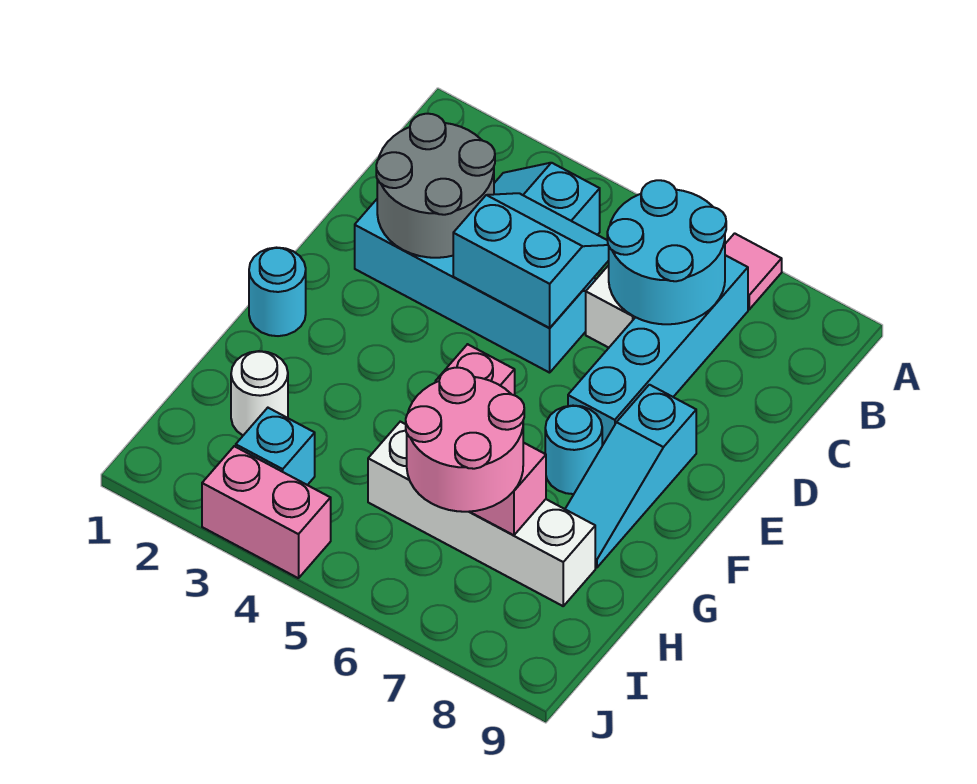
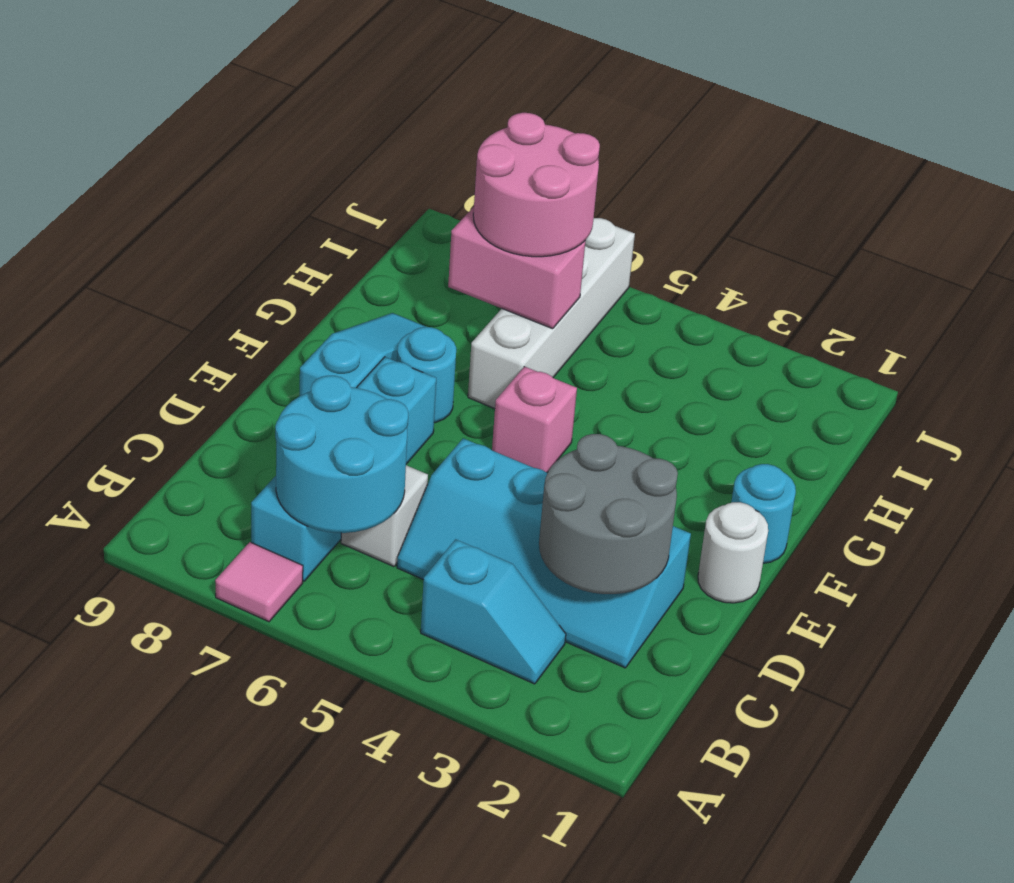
cyan 2x2 slope [453,193,609,328] -> none
white 1x1 round brick [231,351,288,435] -> white 1x1 round brick moved to [698,502,768,603]
white 1x4 brick [368,422,595,606] -> white 1x4 brick turned to [468,218,635,409]
cyan 1x1 brick [236,408,315,485] -> none
pink 1x2 brick [202,446,331,578] -> none

